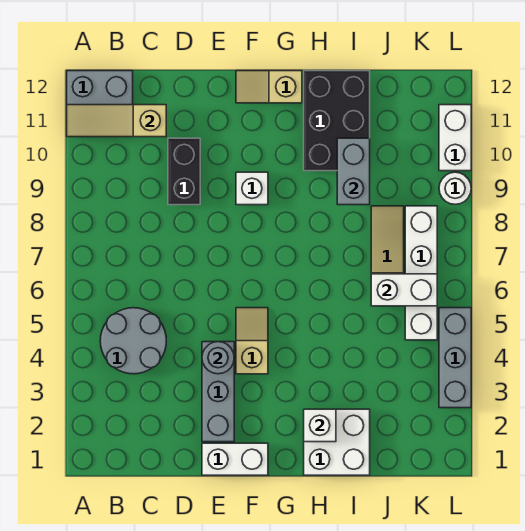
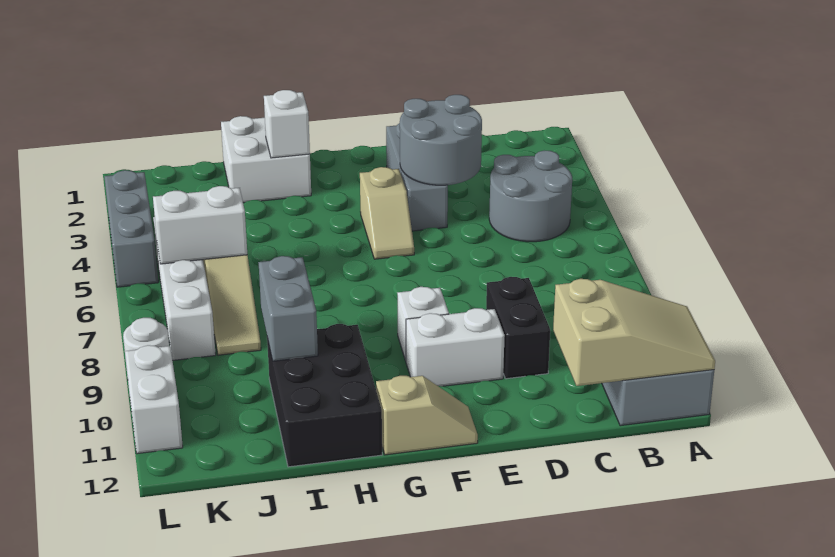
tan 1x3 slope [67,105,166,137] -> tan 2x3 slope [553,279,715,386]
white 1x2 brick [202,443,268,475] -> white 1x2 brick moved to [406,308,505,386]
grey 1x1 round brick [202,342,234,374] -> grey 2x2 round brick [400,95,482,185]

